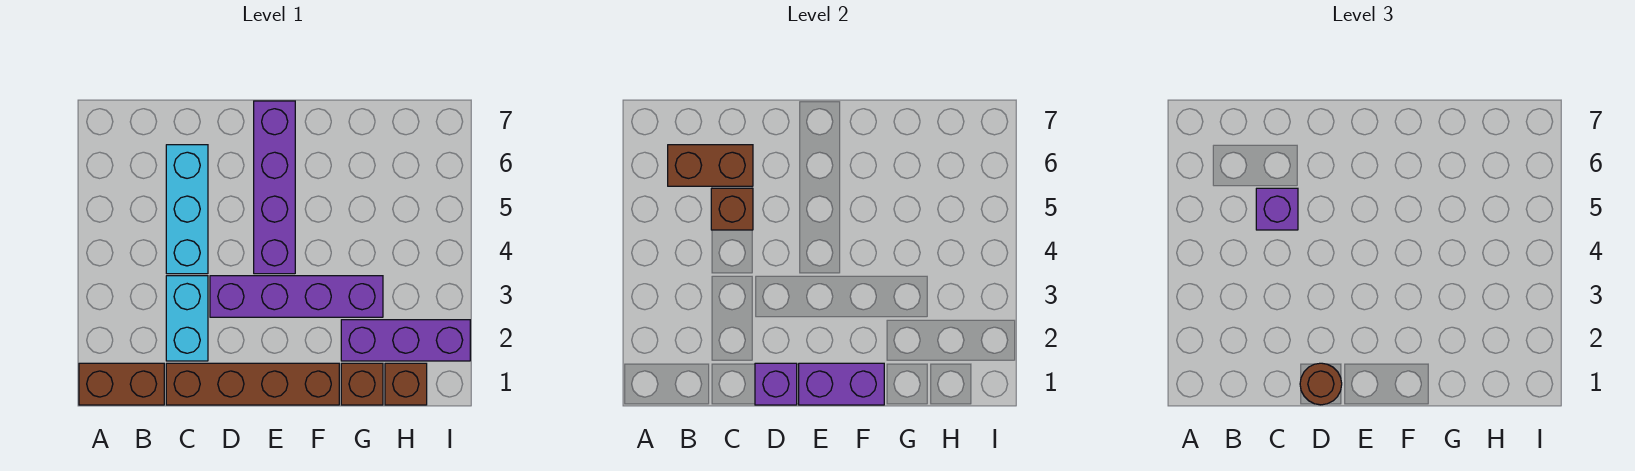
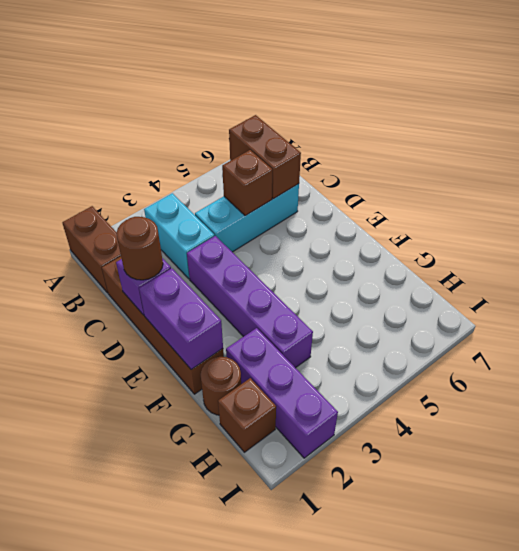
cyan 1x2 brick [166,276,208,361] -> cyan 1x2 brick turned to [144,193,214,279]
purple 1x1 brick [1256,188,1298,230] -> none
purple 1x4 brick [254,101,295,274] -> none
brown 1x1 brick [341,363,383,405] -> brown 1x1 round brick [201,357,241,415]

